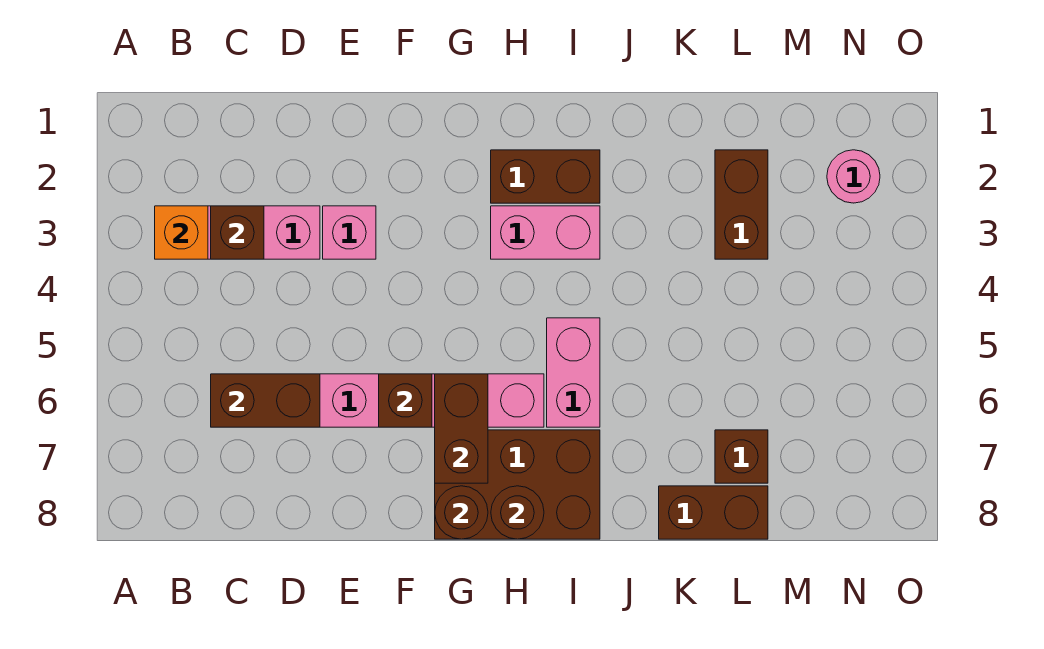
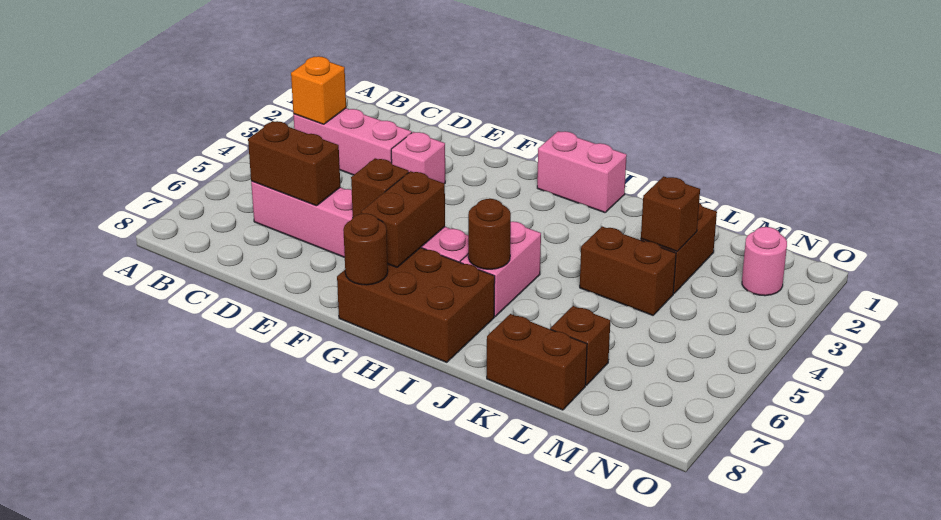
brown 1x1 brick [211,206,264,259] -> brown 1x1 brick moved to [641,176,700,251]
brown 1x2 brick [491,150,600,203] -> brown 1x2 brick moved to [580,227,676,315]
pink 1x2 brick [491,206,600,259] -> pink 1x2 brick moved to [537,131,627,213]
brown 1x1 round brick [491,486,544,539] -> brown 1x1 round brick moved to [468,199,511,269]

